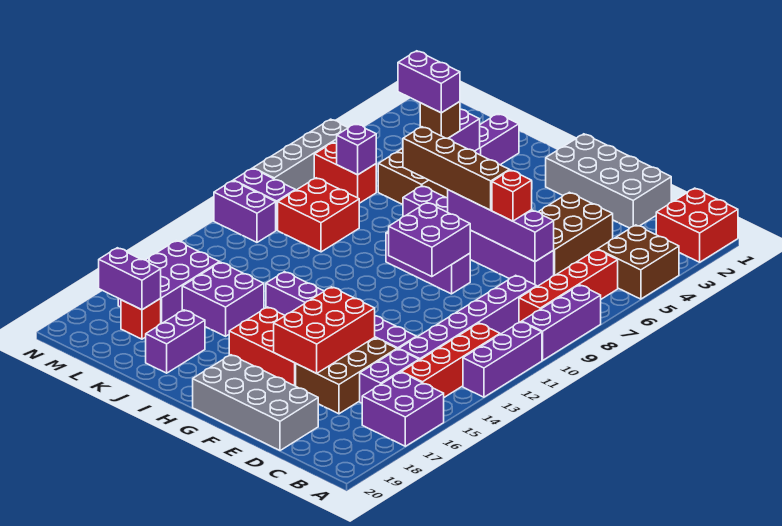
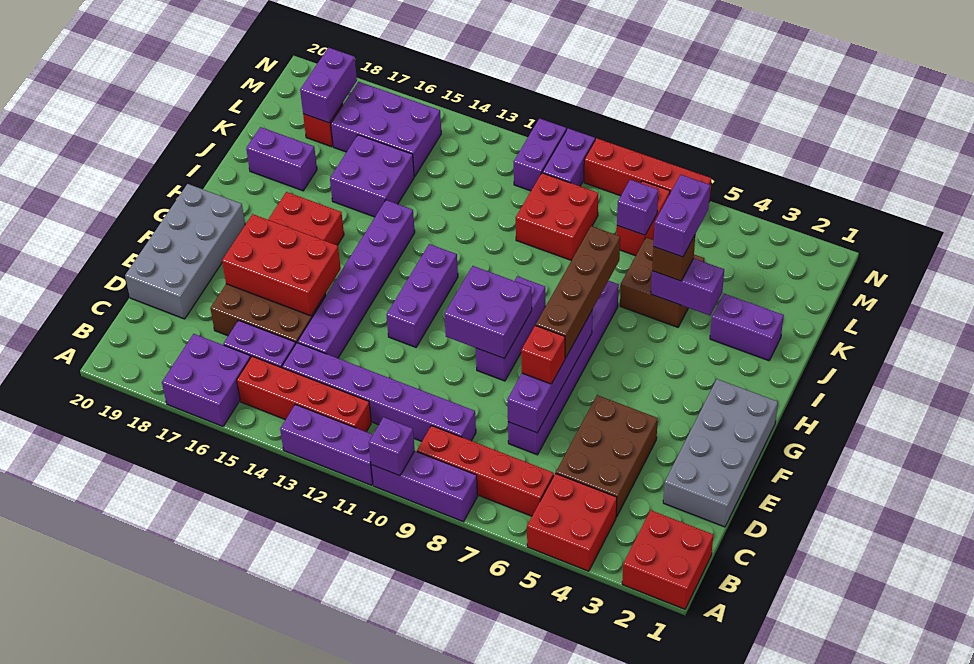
brown 2x2 brick [598,225,679,299] -> red 2x2 brick [527,473,617,571]
none -> purple 1x1 brick [369,417,415,476]
brown 2x3 brick [539,192,613,276] -> brown 2x3 brick turned to [556,395,658,517]
none -> purple 1x3 brick [387,244,458,347]
grey 1x4 brick [253,119,348,190] -> red 1x4 brick [584,138,711,202]

